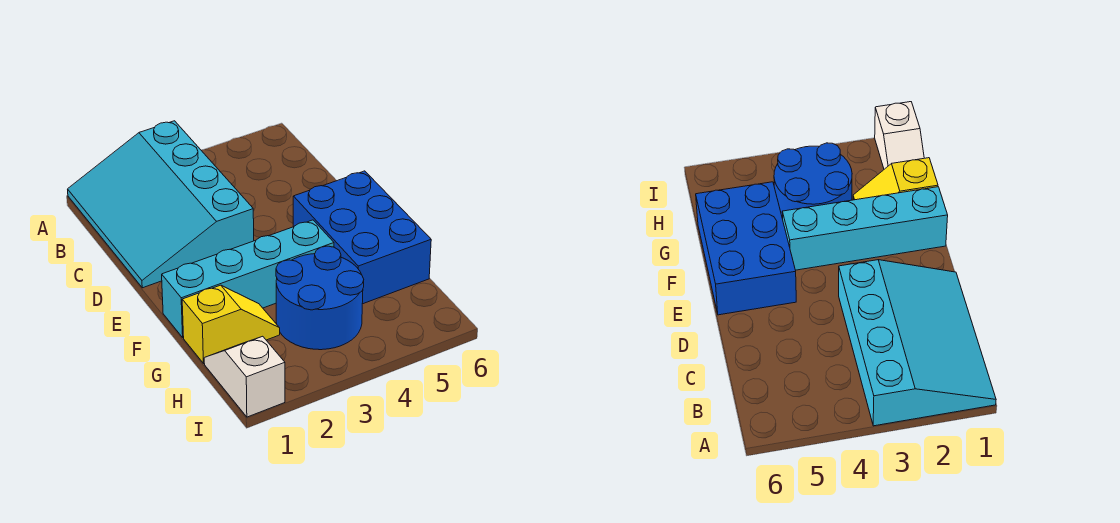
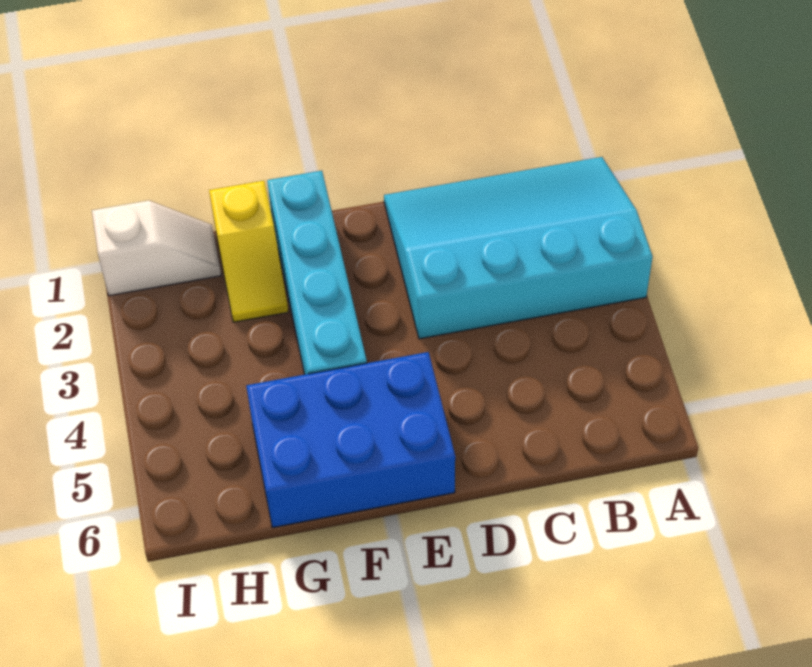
blue 2x2 round brick [276,246,364,350] -> none

